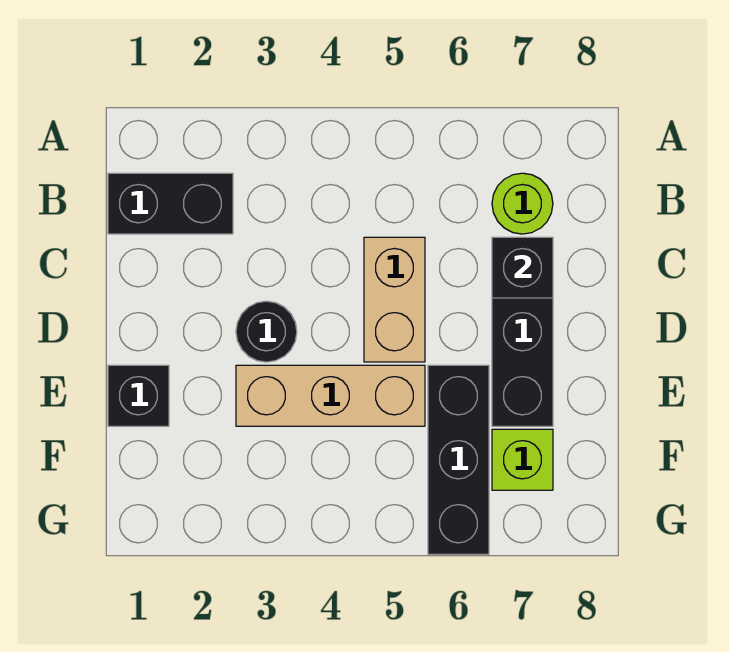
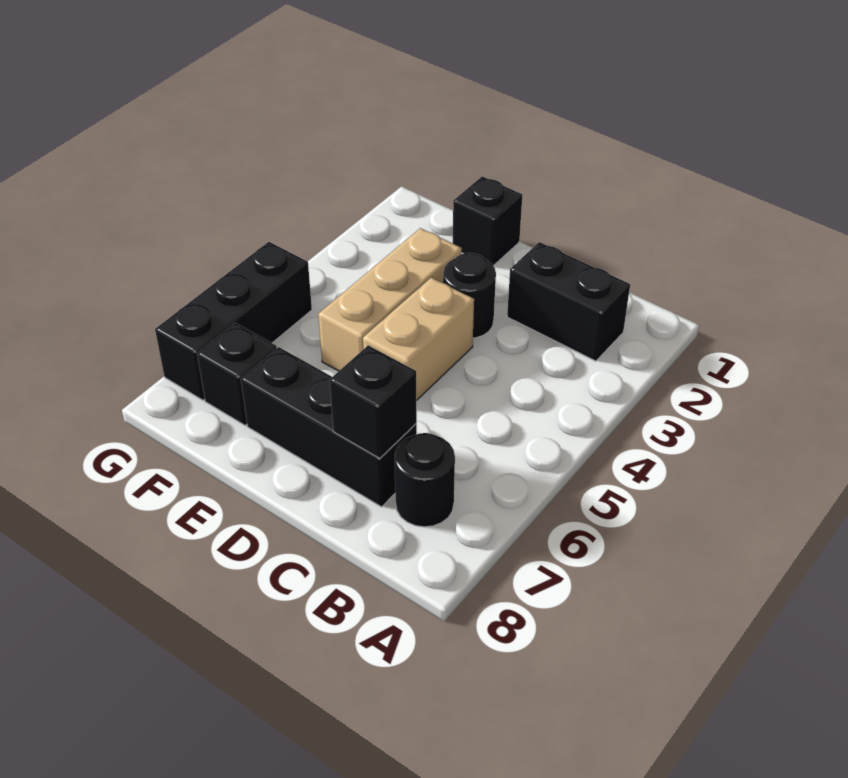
black 1x2 brick [108,173,233,234] -> black 1x2 brick turned to [507,242,630,361]
lime 1x1 round brick [492,173,553,234] -> black 1x1 round brick [395,433,455,527]
tan 1x2 brick [364,237,425,362] -> tan 1x2 brick turned to [363,278,474,401]
black 1x3 brick [428,365,489,554] -> black 1x3 brick turned to [155,242,312,400]
lime 1x1 brick [492,429,553,490] -> black 1x1 brick [197,323,277,425]

